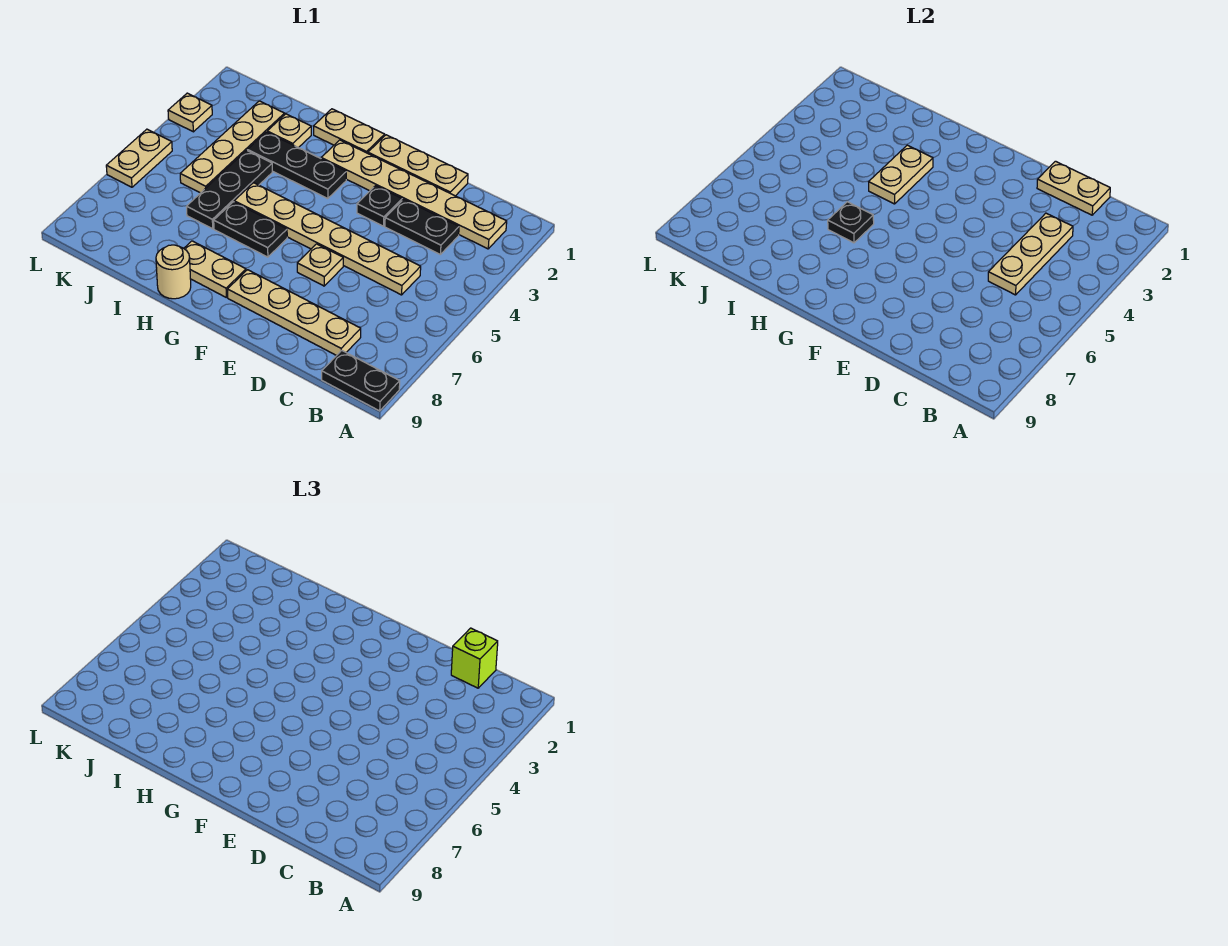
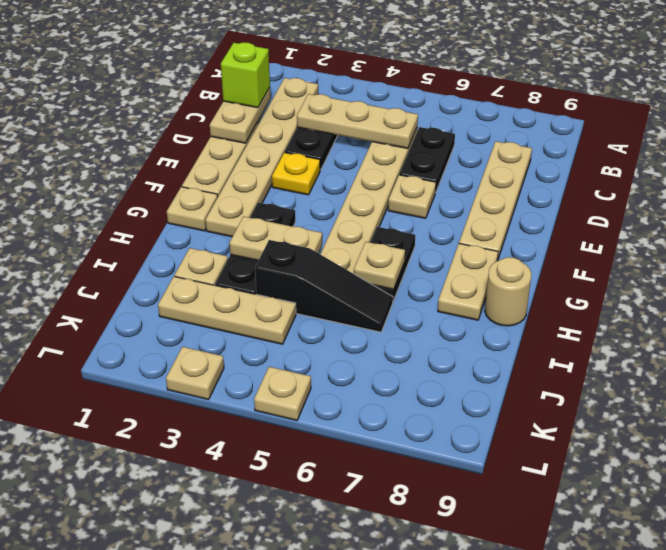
black 1x2 plate [322,350,400,411] -> black 1x2 plate moved to [399,127,455,193]
black 1x1 plate [357,186,402,226] -> yellow 1x1 plate [272,152,320,195]
tan 1x2 plate [314,109,385,153] -> tan 1x1 plate [167,187,218,231]
black 1x1 plate [828,202,874,243] -> tan 1x1 plate [354,242,405,290]
black 1x3 plate [186,150,272,229] -> black 1x3 slope [255,240,393,332]
tan 1x4 plate [180,101,285,193] -> tan 1x3 plate [158,276,296,344]
tan 1x2 plate [106,129,172,187] -> tan 1x1 plate [254,367,311,420]

